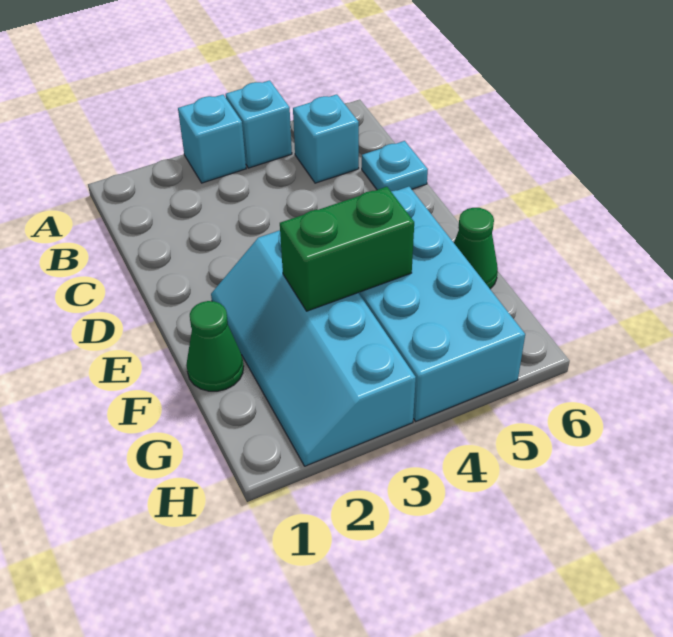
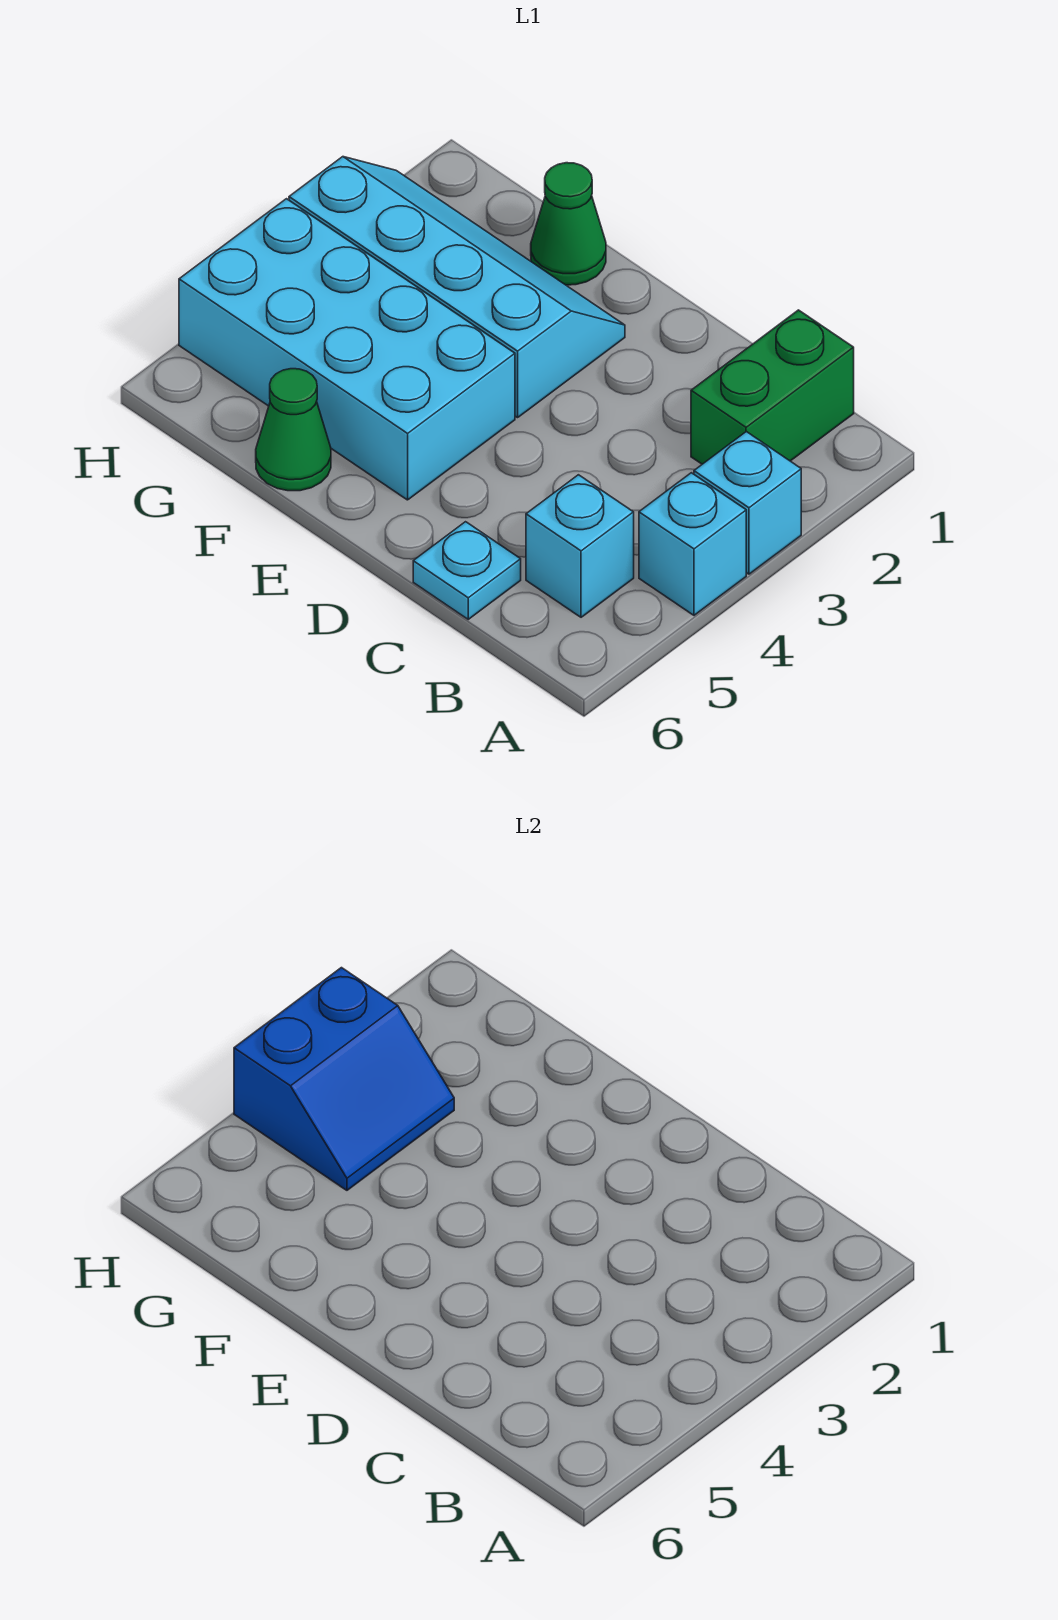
green 1x2 brick [280,187,414,311] -> green 1x2 brick moved to [691,310,854,464]
none -> blue 2x2 slope [234,968,454,1190]

